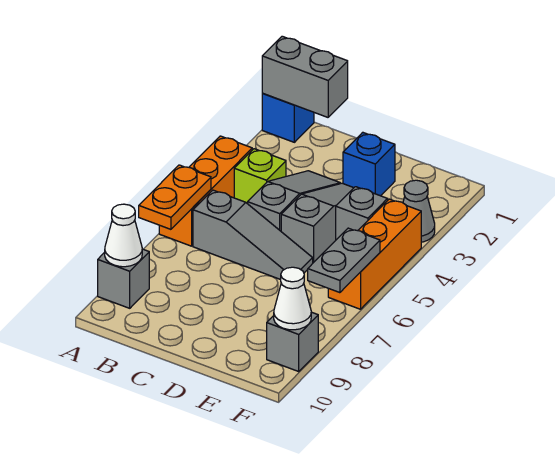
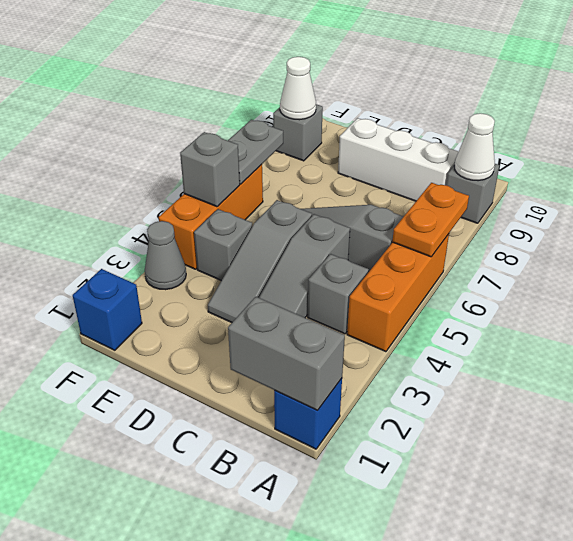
lime 1x1 brick [234,149,286,204] -> grey 1x1 brick [308,254,369,334]
none -> white 1x3 brick [338,118,459,201]
blue 1x1 brick [343,132,395,196] -> blue 1x1 brick moved to [73,269,142,350]
none -> grey 1x1 brick [180,132,240,207]

